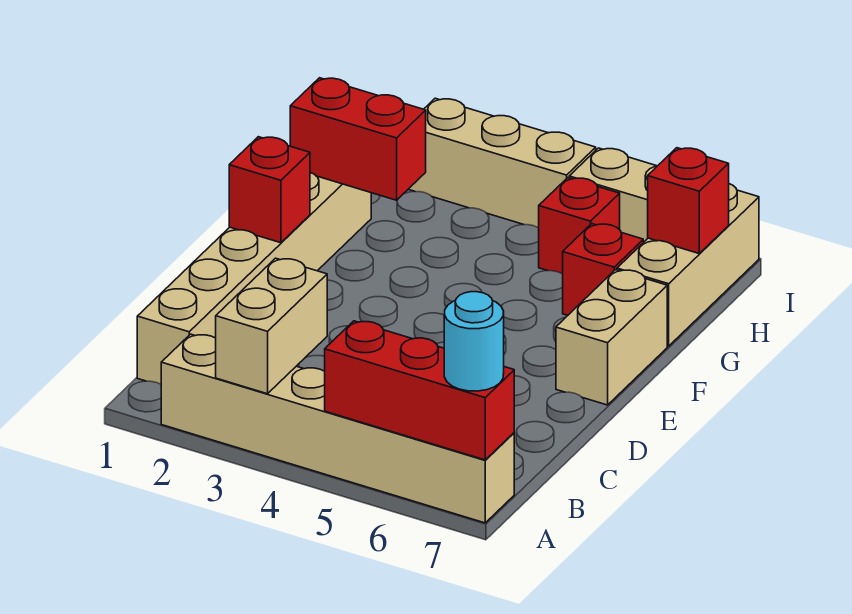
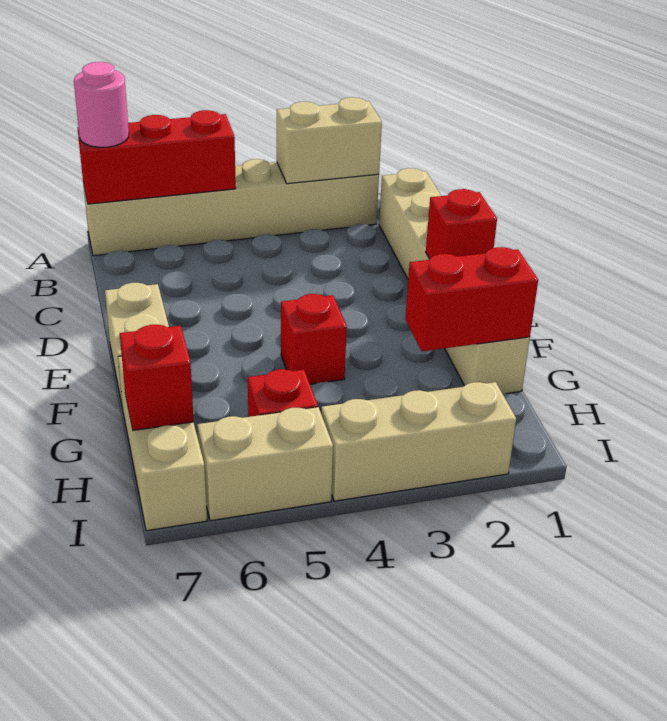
tan 1x2 brick [216,258,327,394] -> tan 1x2 brick turned to [277,97,382,184]
cyan 1x1 round brick [444,292,504,391] -> pink 1x1 round brick [74,62,129,147]
red 1x1 brick [563,224,643,316] -> red 1x1 brick moved to [281,294,347,384]

